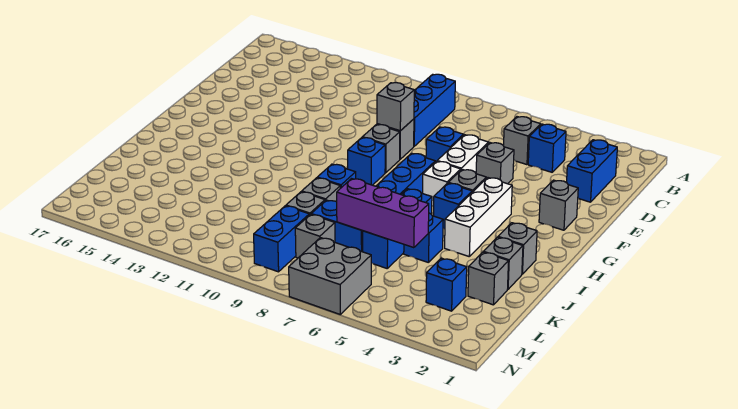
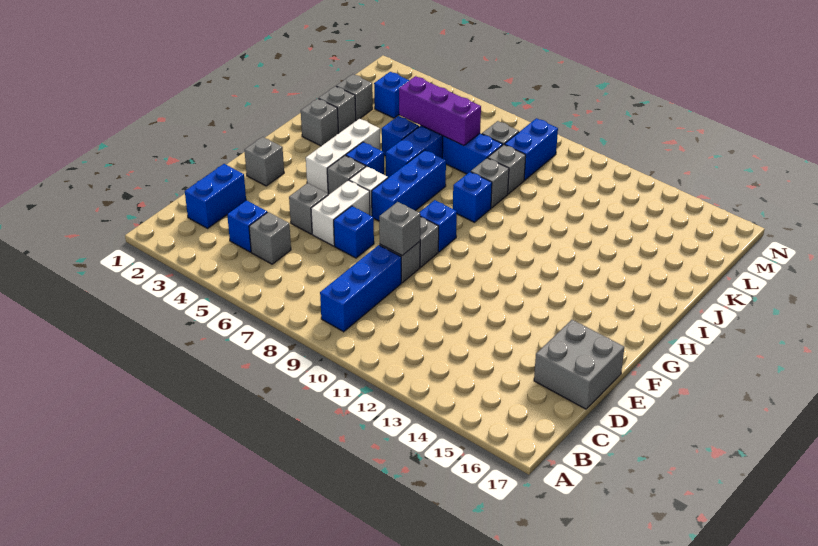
grey 2x2 brick [289,238,371,314] -> grey 2x2 brick moved to [534,320,624,409]

